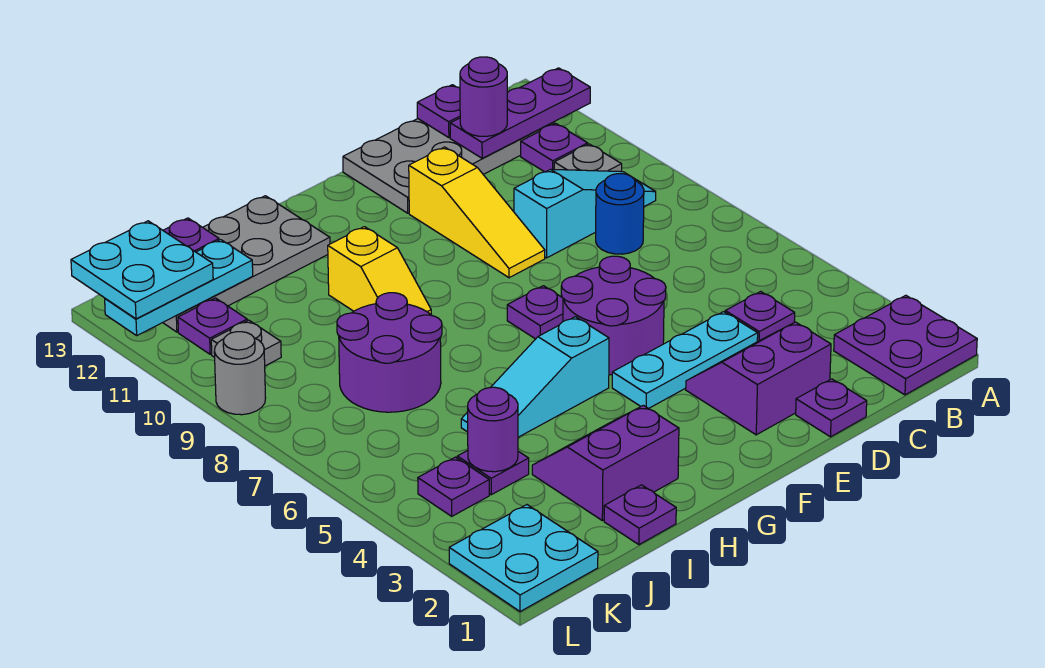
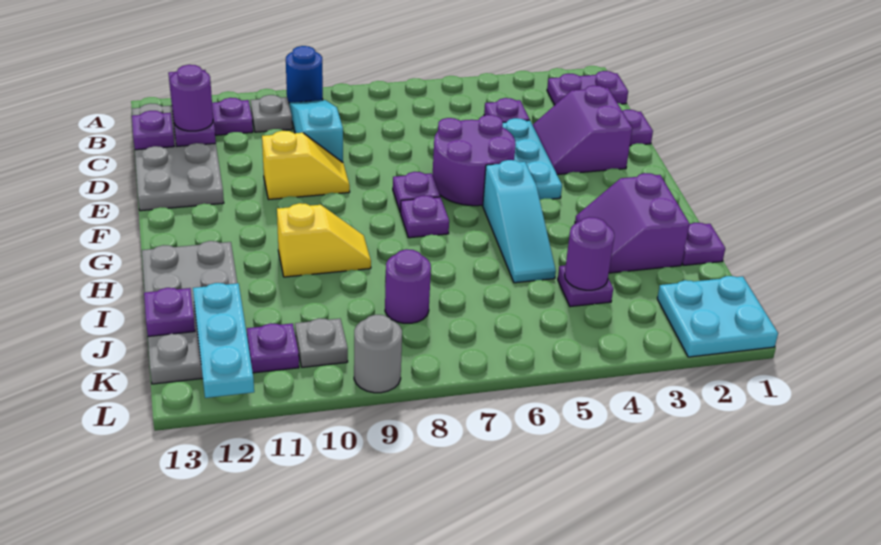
purple 2x2 plate [834,295,977,395] -> purple 1x2 plate [547,71,628,105]
blue 1x1 round brick [596,174,644,254] -> blue 1x1 round brick moved to [286,46,323,103]
yellow 1x3 slope [409,147,545,278] -> yellow 1x2 slope [262,131,350,199]
purple 2x2 round brick [337,293,442,412] -> purple 1x1 round brick [385,249,431,323]
purple 1x1 plate [418,457,489,516] -> purple 1x1 plate moved to [401,196,449,238]
cyan 2x2 plate [71,221,213,319] -> none

